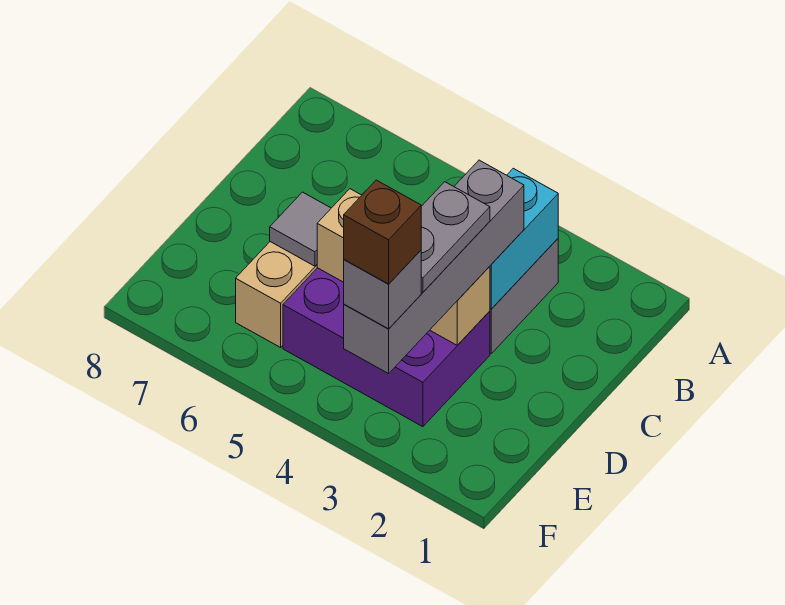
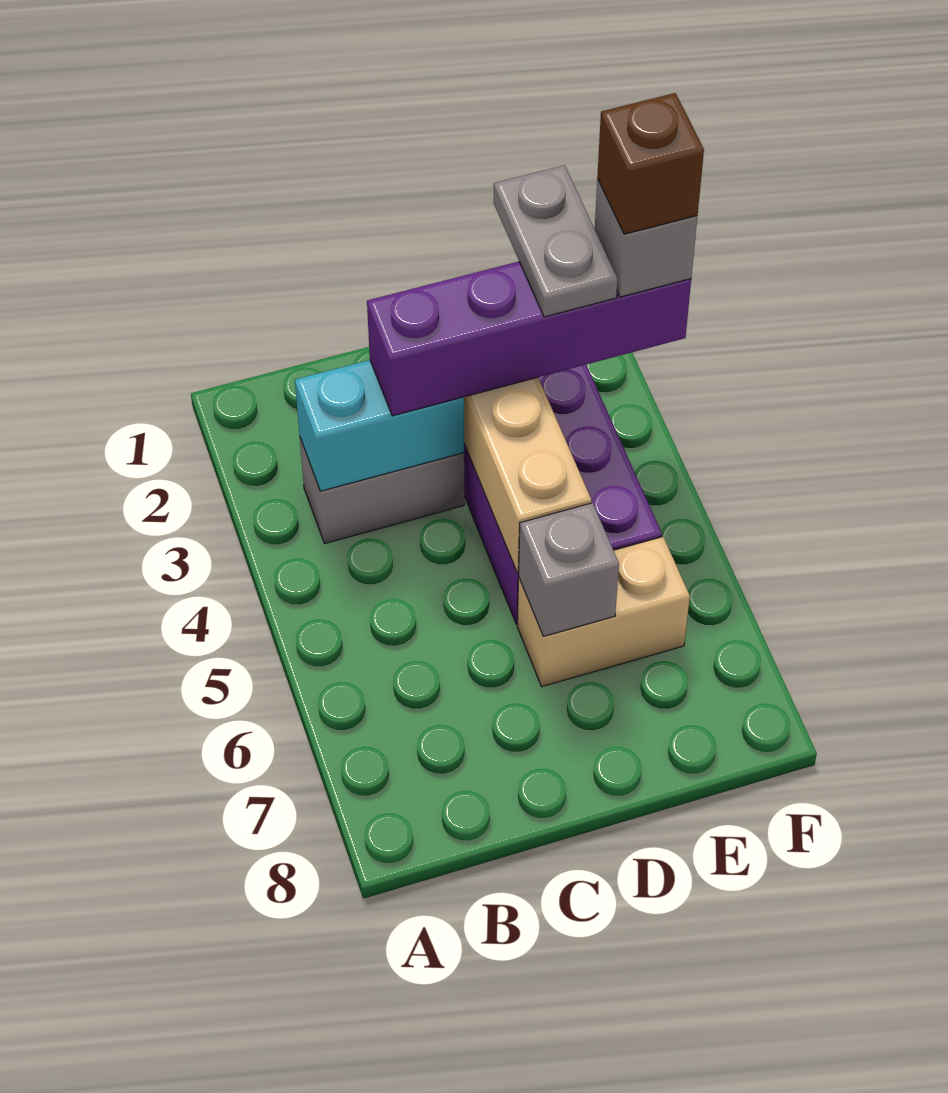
grey 1x4 brick [344,160,524,374] -> purple 1x4 brick [367,262,691,416]
grey 1x2 plate [421,182,490,292] -> grey 1x2 plate turned to [494,165,617,317]
grey 1x1 tile [270,192,331,266] -> grey 1x1 brick [519,503,619,636]

